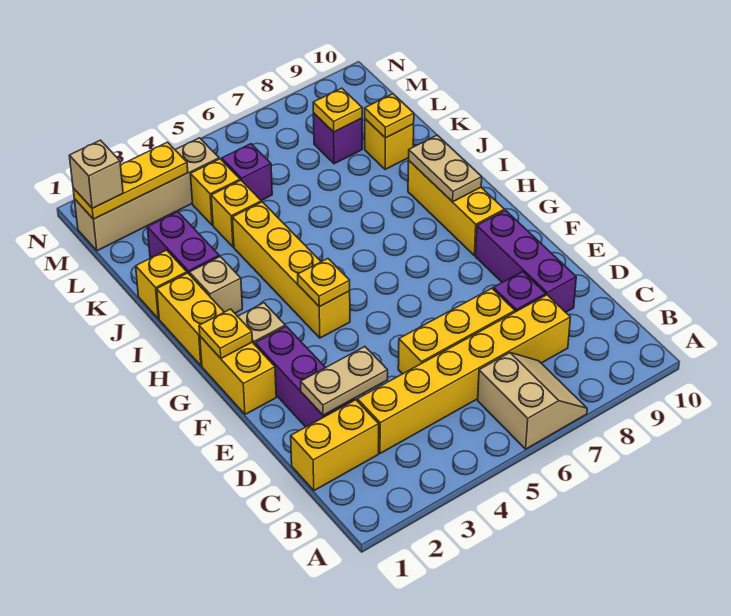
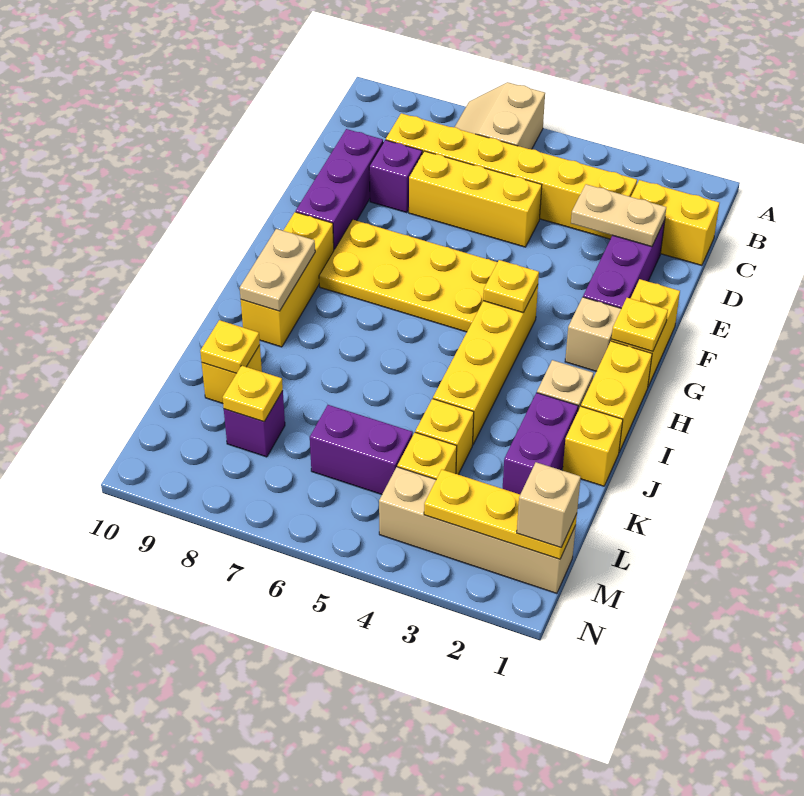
none -> yellow 2x4 plate [319,220,497,332]
purple 1x1 brick [222,144,272,201] -> purple 1x2 brick [310,405,413,494]

